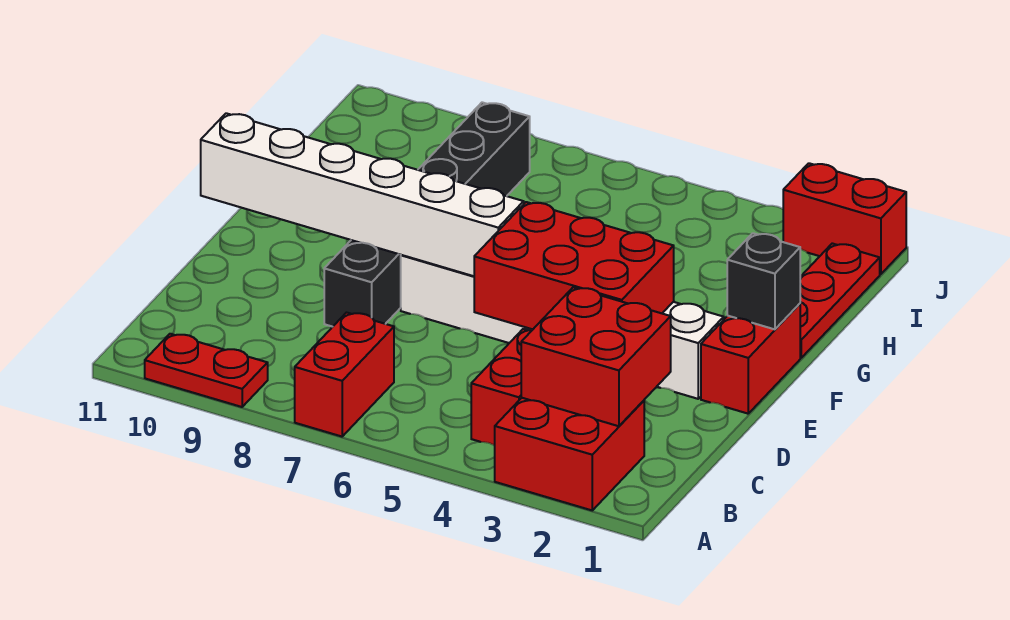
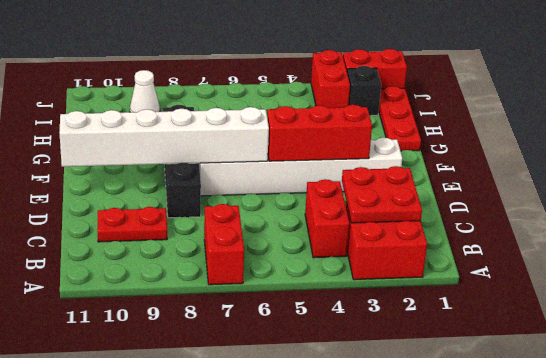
red 1x2 plate [145,334,268,407] -> red 1x2 plate moved to [97,207,167,242]
red 2x2 brick [521,287,671,426] -> red 2x2 plate [342,166,422,223]
red 2x3 brick [474,202,674,329] -> red 1x3 brick [267,105,372,161]
black 1x6 brick [324,102,530,327] -> black 1x4 brick [163,105,201,218]
red 1x2 brick [701,304,800,414] -> red 1x2 brick moved to [311,50,350,108]
black 1x1 brick [727,233,800,329] -> black 1x1 brick moved to [347,66,381,115]
none -> white 1x1 cone [130,70,160,112]

